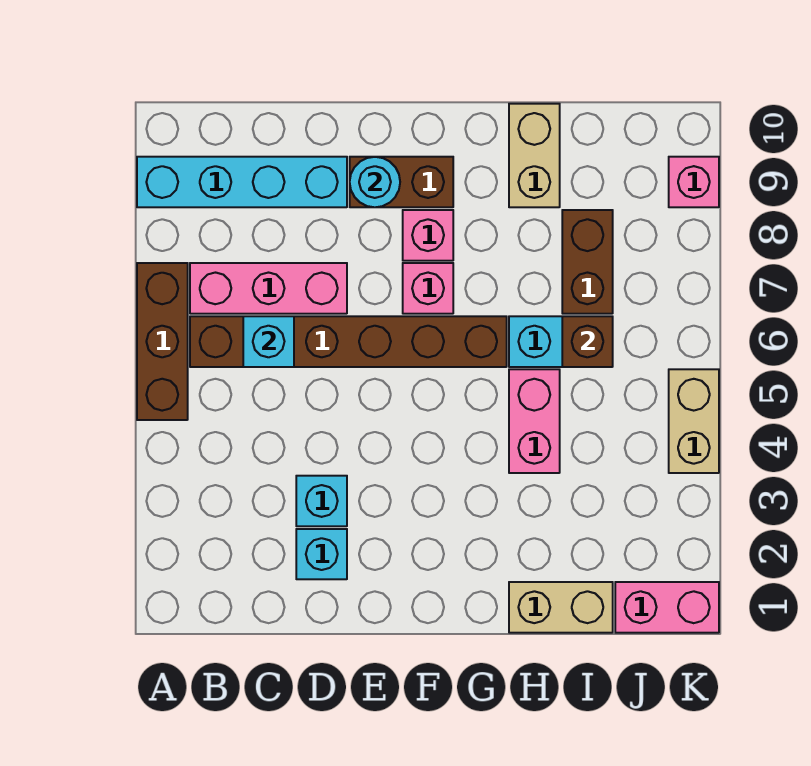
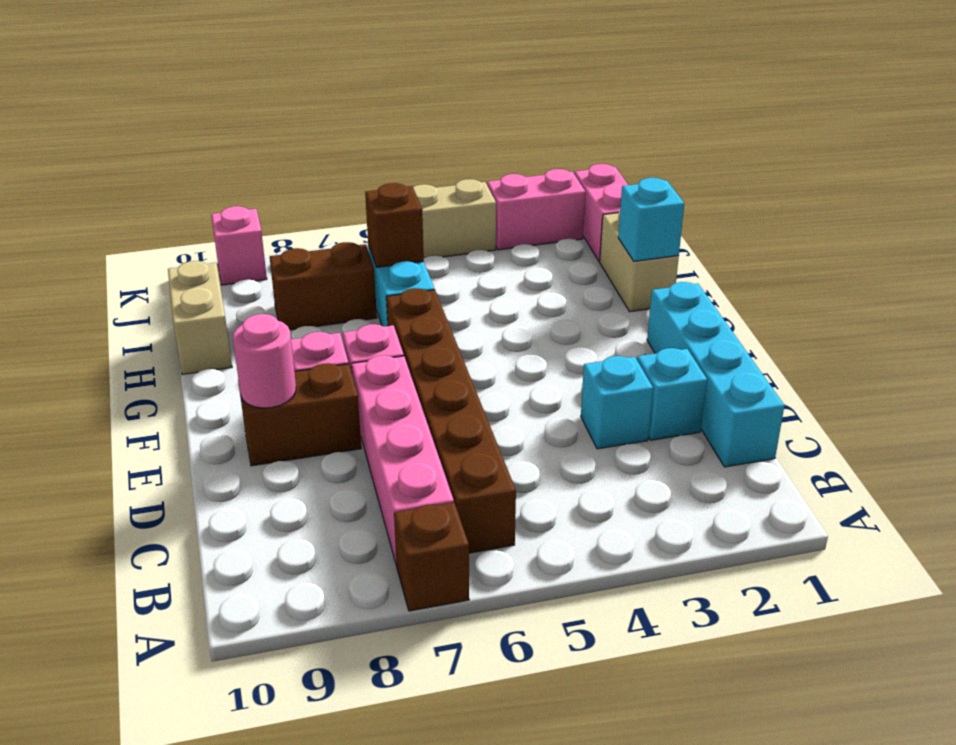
brown 1x3 brick [137,263,188,420] -> brown 1x1 brick [394,503,469,611]
cyan 1x4 brick [137,157,347,207] -> cyan 1x4 brick moved to [647,282,784,467]
pink 1x3 brick [190,263,347,314] -> pink 1x4 brick [352,355,454,565]
cyan 1x1 brick [243,316,294,367] -> cyan 1x1 brick moved to [618,178,684,261]
brown 1x2 brick [350,157,453,207] -> brown 1x2 brick turned to [238,363,361,466]
cyan 1x1 round brick [350,157,400,207] -> pink 1x1 round brick [233,314,296,408]
pink 1x2 brick [509,369,560,473] -> pink 1x2 brick moved to [487,169,585,250]
tan 1x2 brick [509,104,560,207] -> tan 1x2 brick turned to [168,261,232,374]

